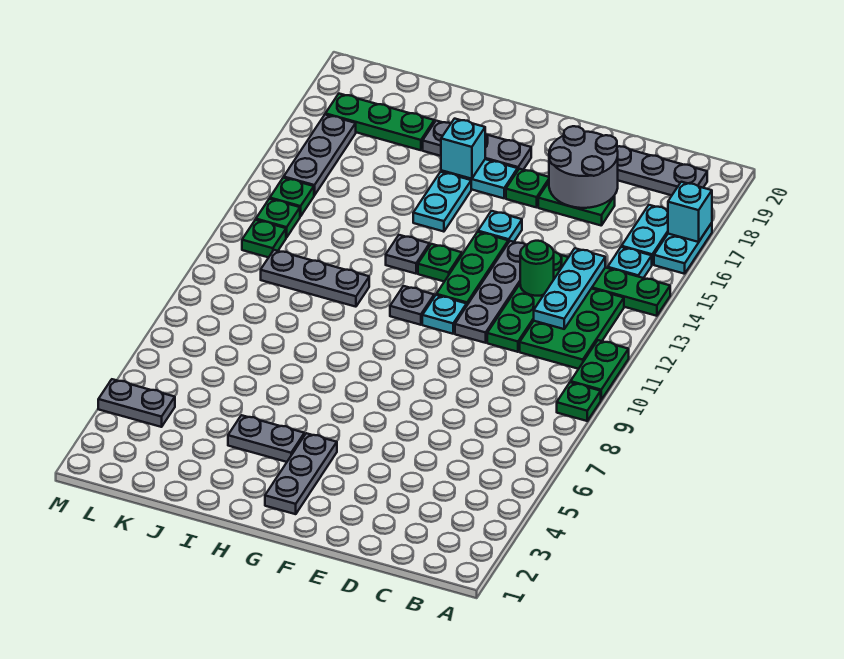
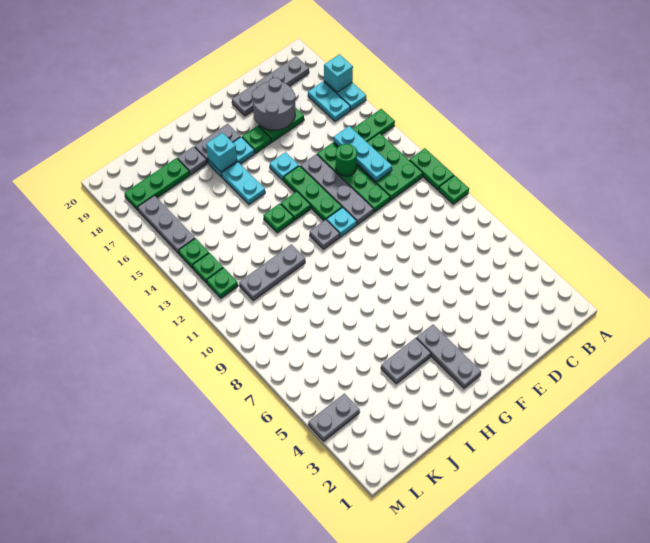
cyan 1x1 plate [608,247,652,278] -> none
grey 1x1 plate [386,235,430,274] -> green 1x1 plate [263,203,294,233]

